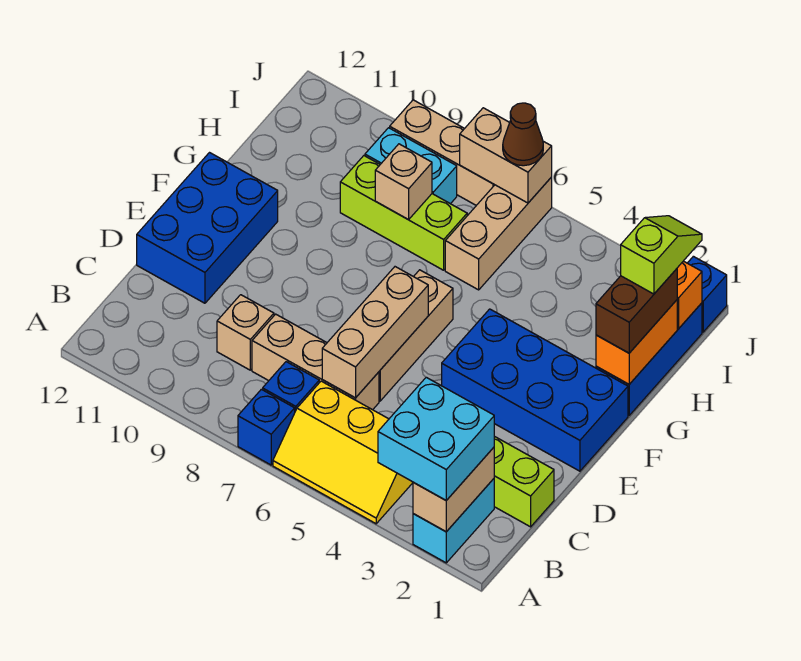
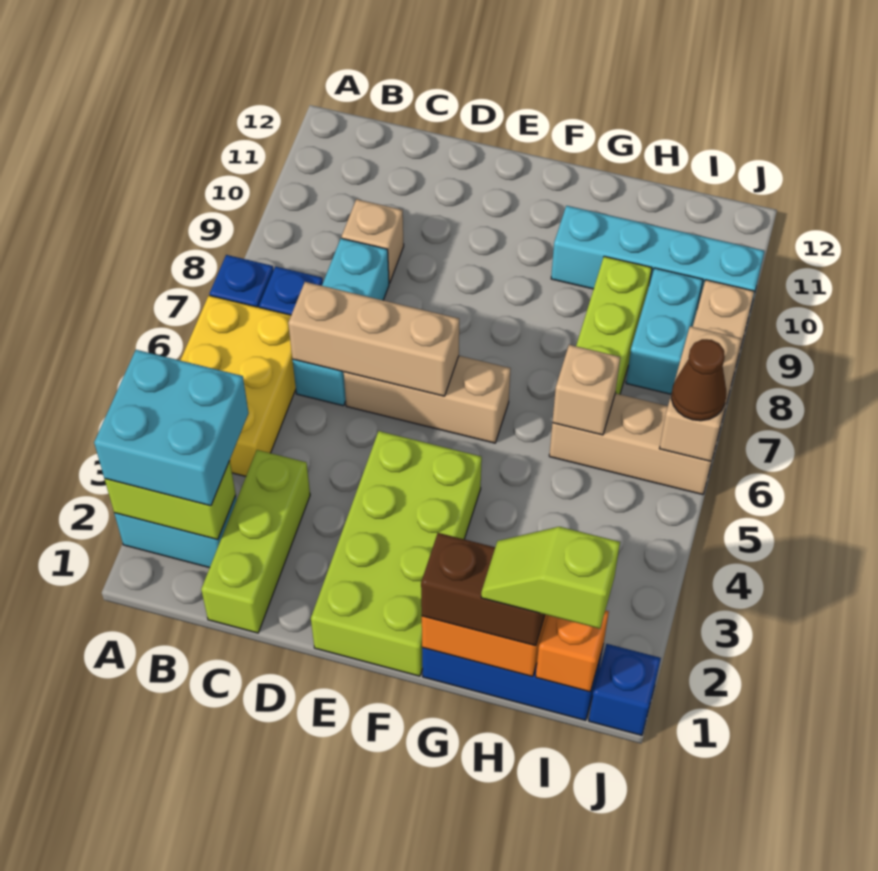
tan 1x2 brick [413,447,494,532] -> lime 1x2 brick [105,461,236,540]
yellow 2x3 slope [273,381,413,524] -> yellow 2x3 brick [180,295,296,476]
tan 1x3 brick [252,314,379,410] -> cyan 1x3 brick [293,238,389,406]
blue 2x3 brick [137,153,278,303] -> none
blue 2x4 brick [442,309,628,471] -> lime 2x4 brick [311,431,482,676]
none -> cyan 1x4 brick [551,206,764,313]
lime 1x2 slope [621,216,702,294] -> lime 1x2 slope turned to [481,527,620,629]
tan 1x1 brick [375,144,432,220] -> tan 1x1 brick moved to [552,345,620,435]

